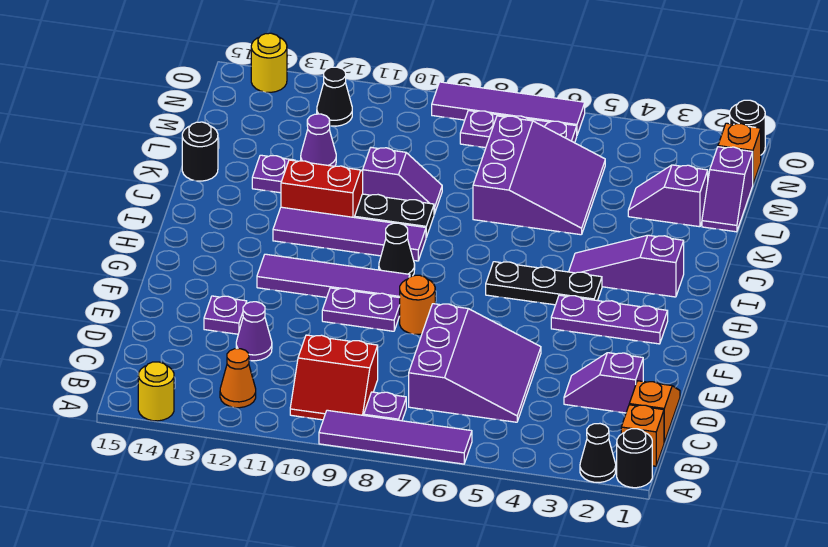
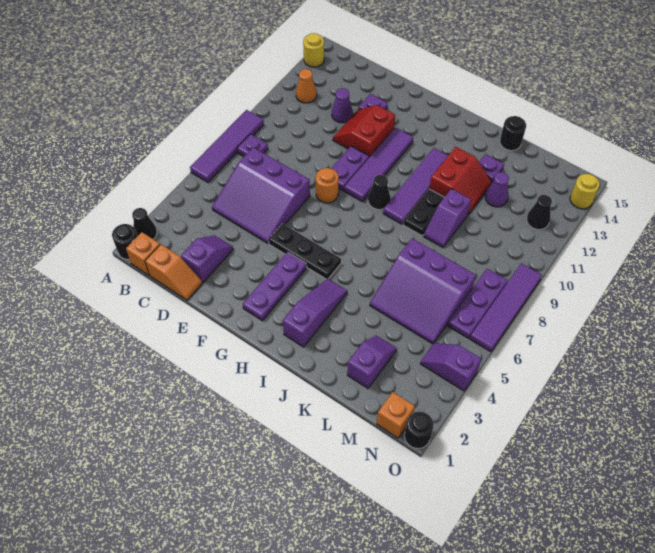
red 2x2 slope [290,335,378,420] -> red 2x2 slope moved to [333,105,395,157]
black 1x3 plate [486,262,602,305] -> black 1x3 plate turned to [269,224,341,279]
purple 1x2 slope [702,147,753,232] -> purple 1x2 slope moved to [420,343,481,391]

